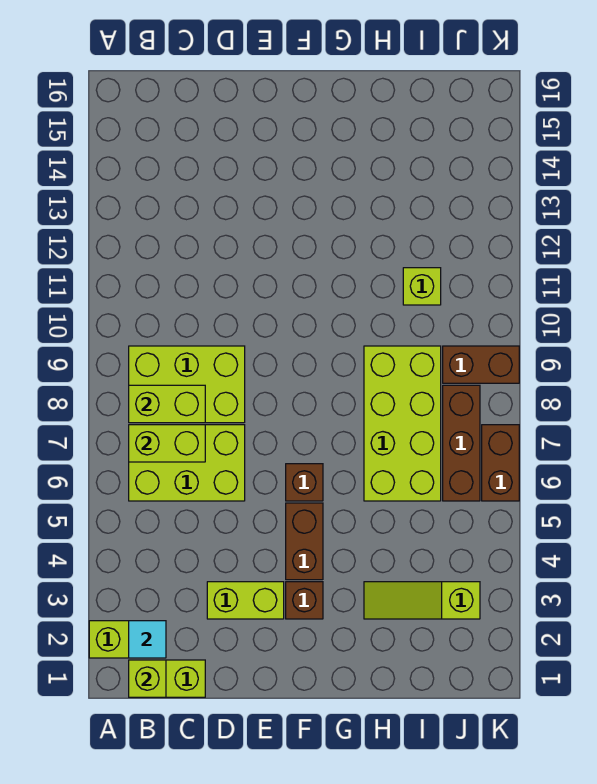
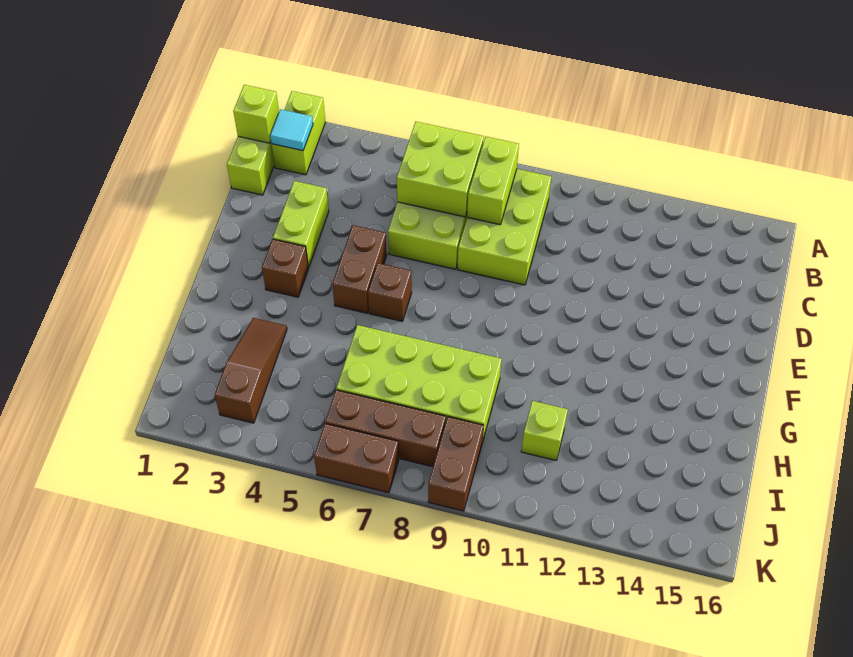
lime 1x2 brick [129,425,205,462] -> lime 2x2 brick [397,122,484,217]
brown 1x2 brick [286,503,323,580] -> brown 1x2 brick turned to [332,225,387,313]
lime 1x3 slope [364,582,480,619] -> brown 1x3 slope [215,318,287,423]

